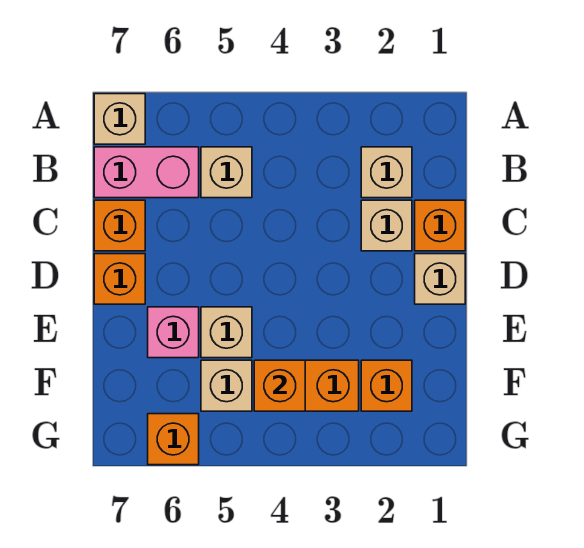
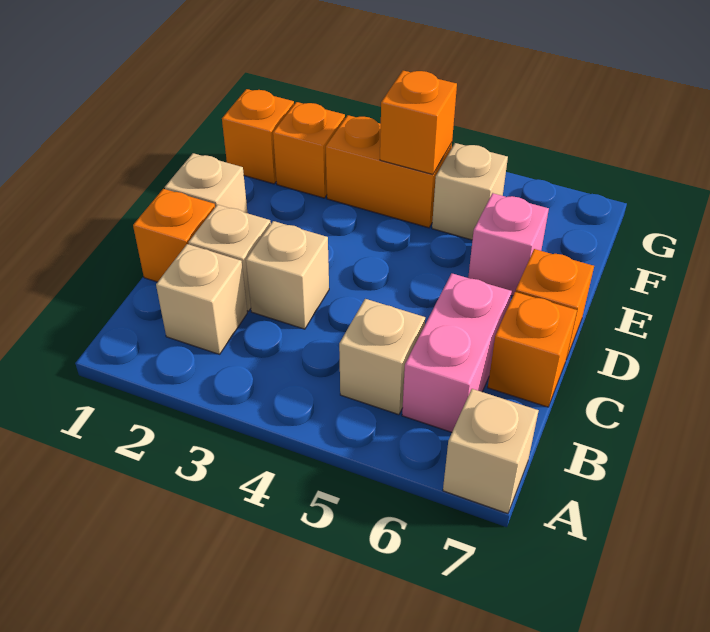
pink 1x2 brick [94,147,199,198] -> pink 1x2 brick turned to [402,273,512,432]
tan 1x1 brick [201,307,252,358] -> tan 1x1 brick moved to [246,221,329,329]
orange 1x1 brick [148,414,199,465] -> orange 1x1 brick moved to [222,89,294,184]

